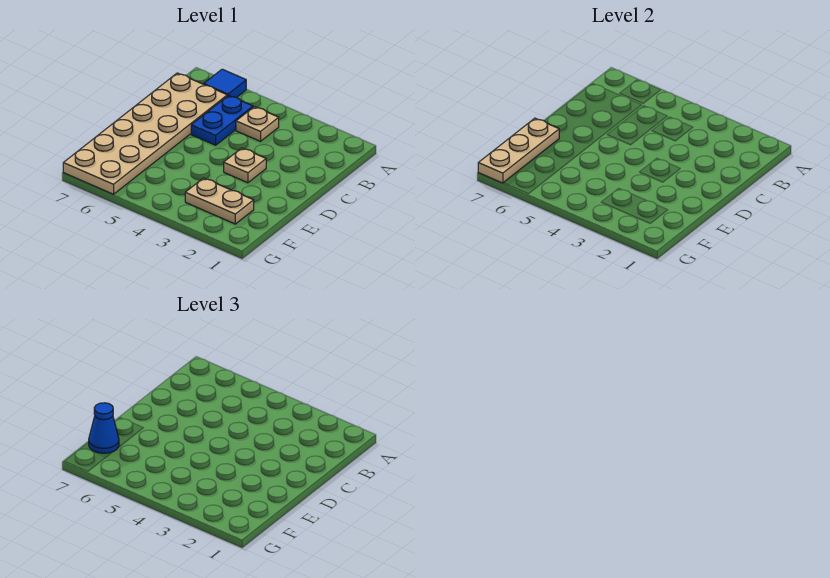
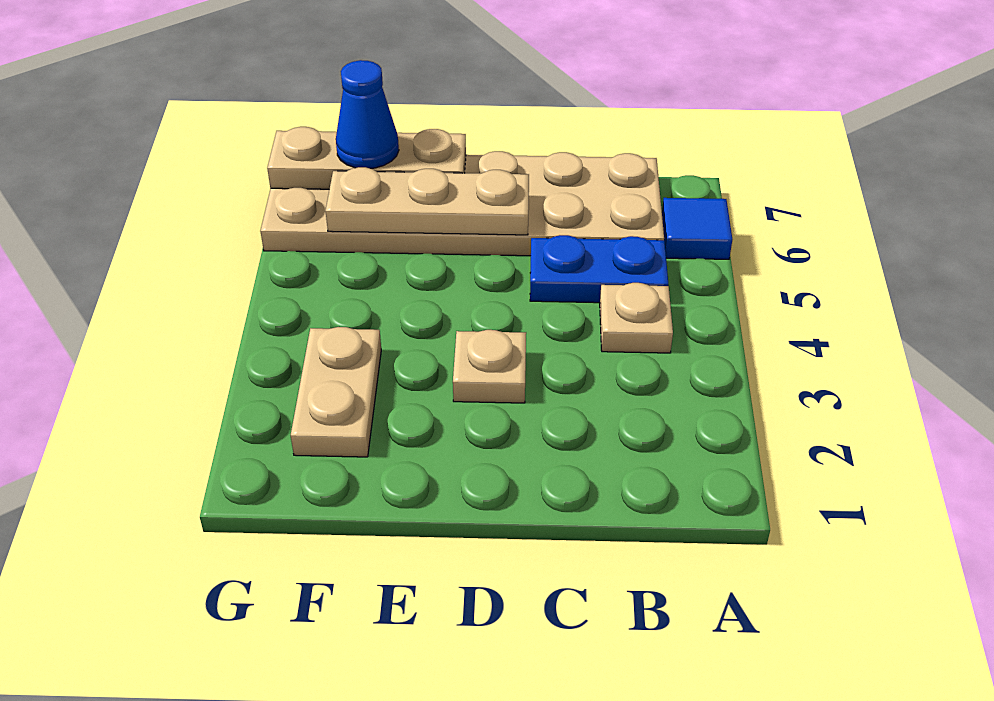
none -> tan 1x3 plate [325,167,529,235]

